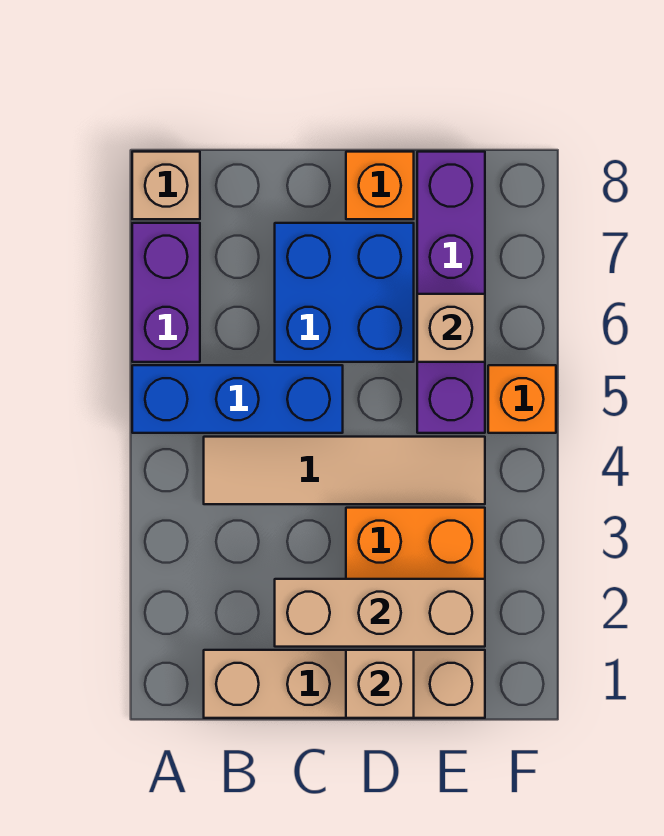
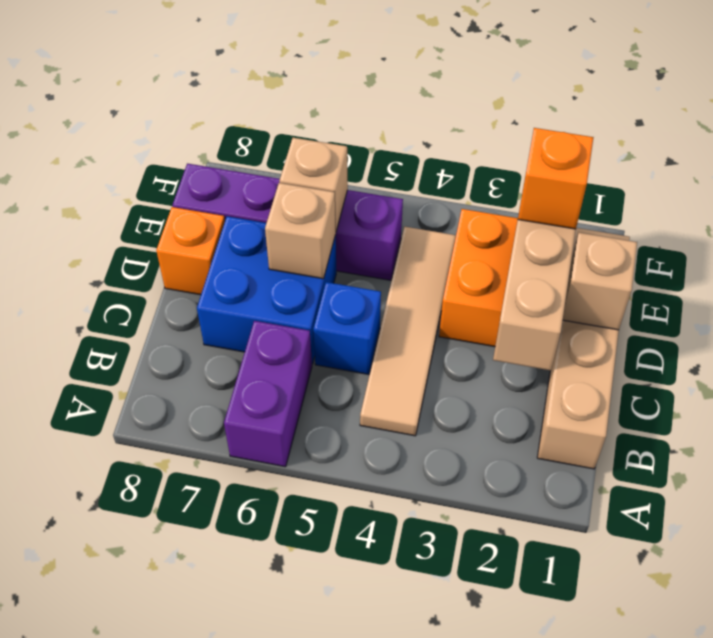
blue 1x3 brick [132,365,343,433] -> blue 1x1 brick [313,282,381,375]
purple 1x2 brick [132,223,200,362] -> purple 1x2 brick turned to [224,321,312,467]
tan 1x1 brick [132,152,200,219] -> tan 1x1 brick moved to [265,183,336,279]
orange 1x1 brick [488,365,556,433] -> orange 1x1 brick moved to [518,128,594,229]

